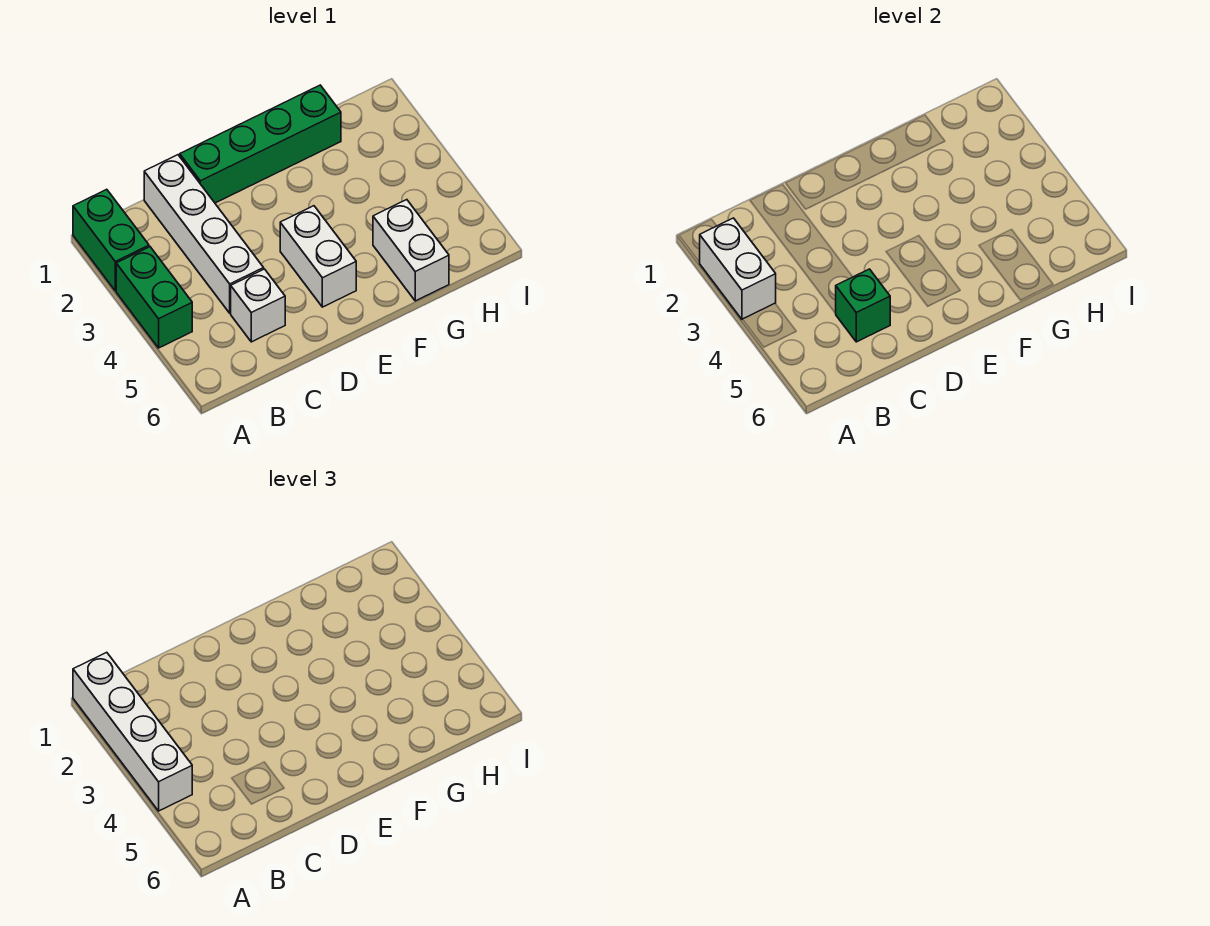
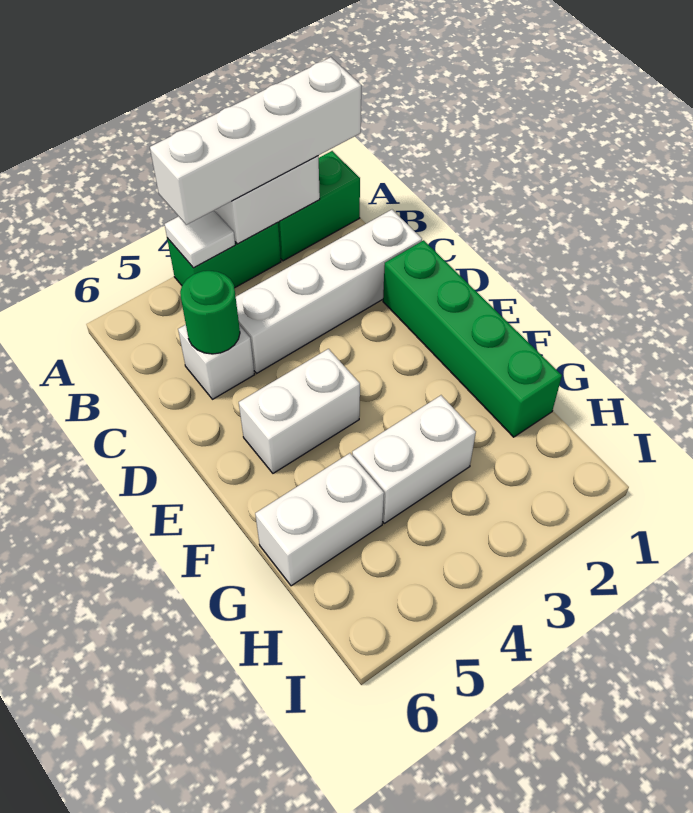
none -> white 1x1 tile [165,211,235,268]
green 1x1 brick [836,269,890,342] -> green 1x1 round brick [180,271,240,354]
none -> white 1x2 brick [352,395,476,523]

